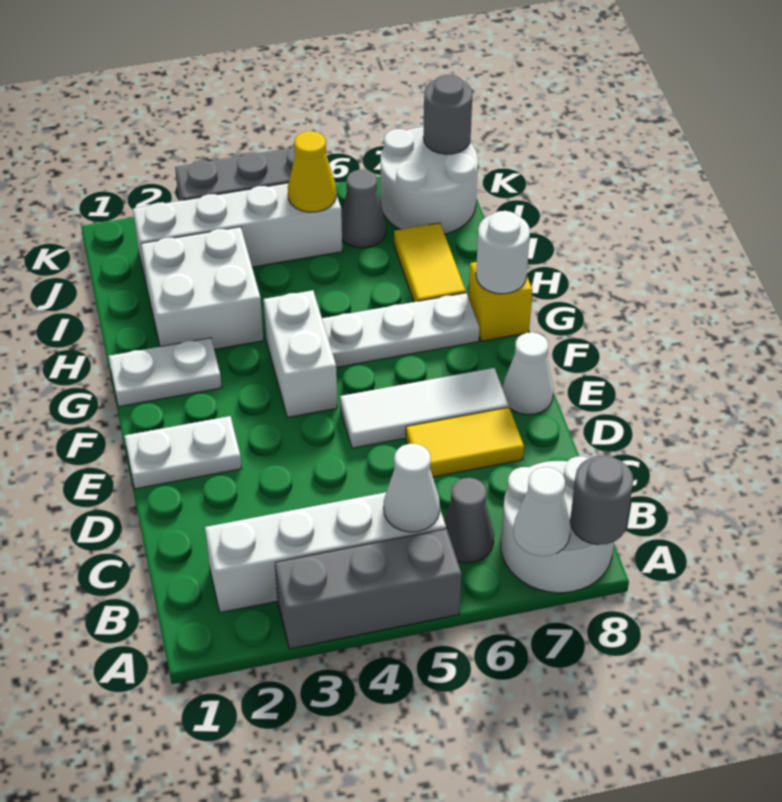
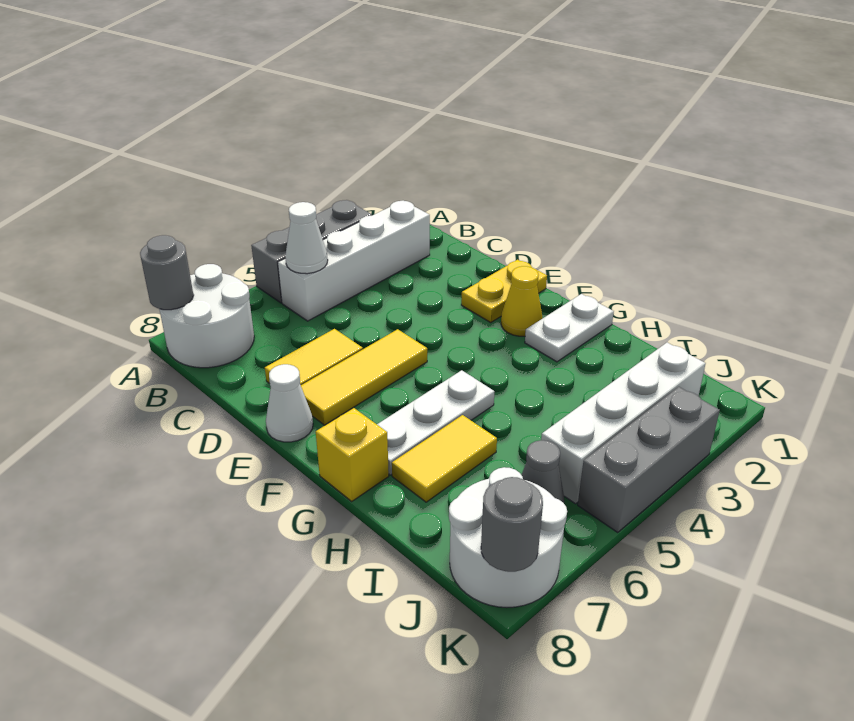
white 1x1 cone [513,467,571,556] -> none
grey 1x1 cone [444,478,494,563] -> none
white 1x2 plate [125,416,242,489] -> yellow 1x2 plate [461,260,547,322]
white 1x3 tile [340,368,509,448] -> yellow 1x3 tile [301,329,427,425]
white 1x2 brick [264,290,337,417] -> none
white 1x1 round brick [476,211,530,294] -> none
white 2x2 brick [141,227,264,349] -> none
yellow 1x2 tile [394,223,466,302] -> yellow 1x2 tile turned to [392,415,497,502]
yellow 1x1 cone [288,131,336,212] -> yellow 1x1 cone moved to [501,266,543,336]

